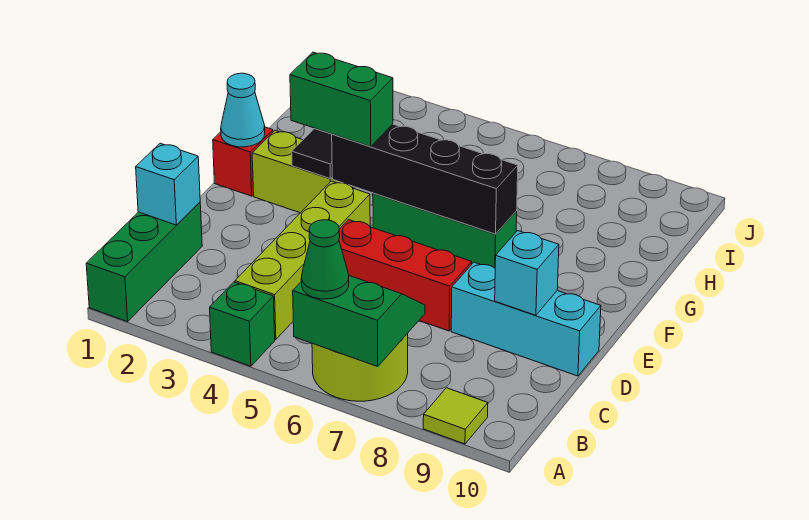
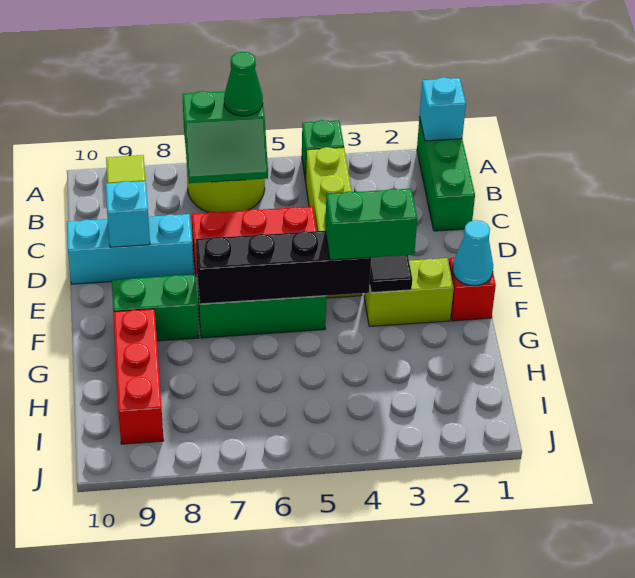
cyan 1x1 brick [136,143,200,225] -> cyan 1x1 brick moved to [420,77,466,141]
none -> green 1x2 brick [112,274,199,341]
none -> red 1x3 brick [113,309,164,444]

